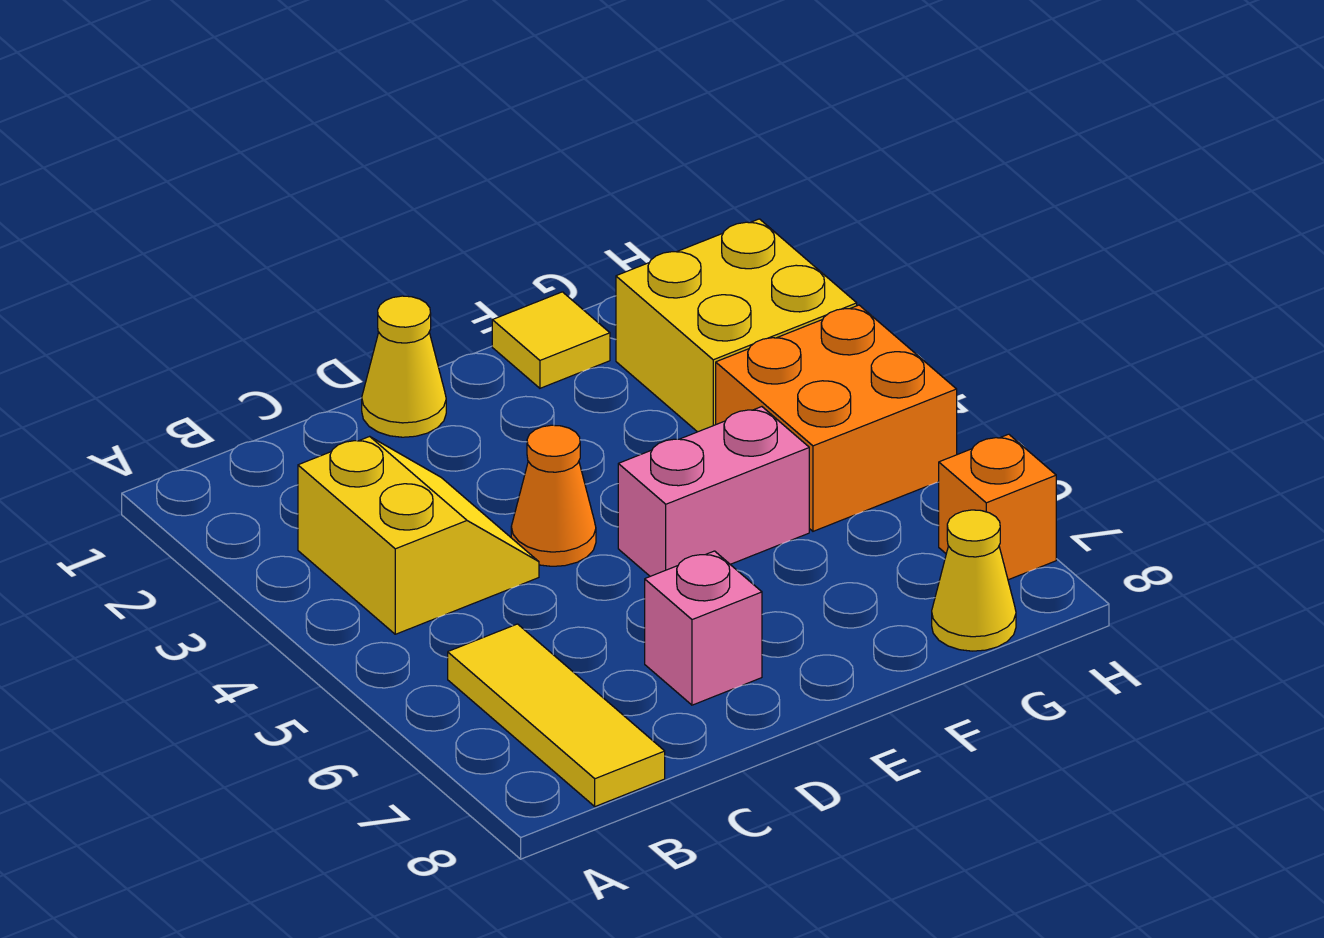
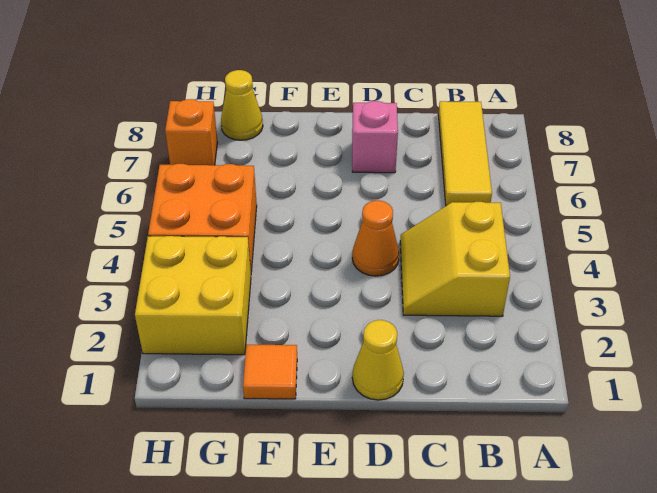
pink 1x2 brick [618,407,809,576] -> none
yellow 1x1 tile [492,292,610,388] -> orange 1x1 tile [243,345,297,399]

